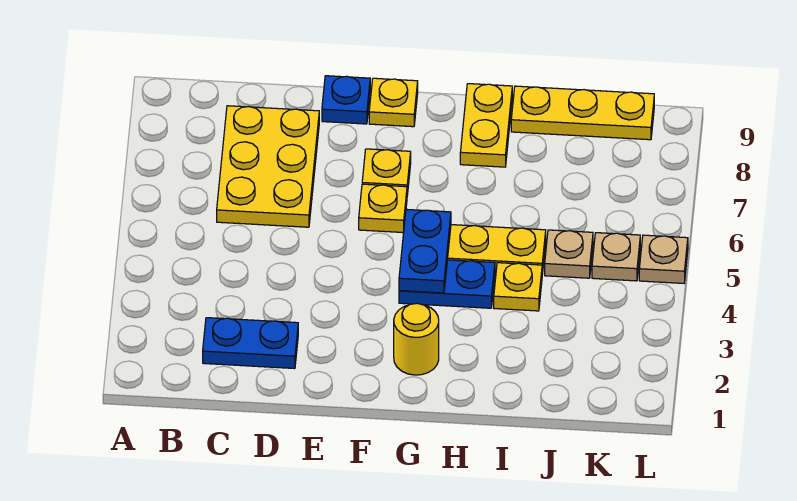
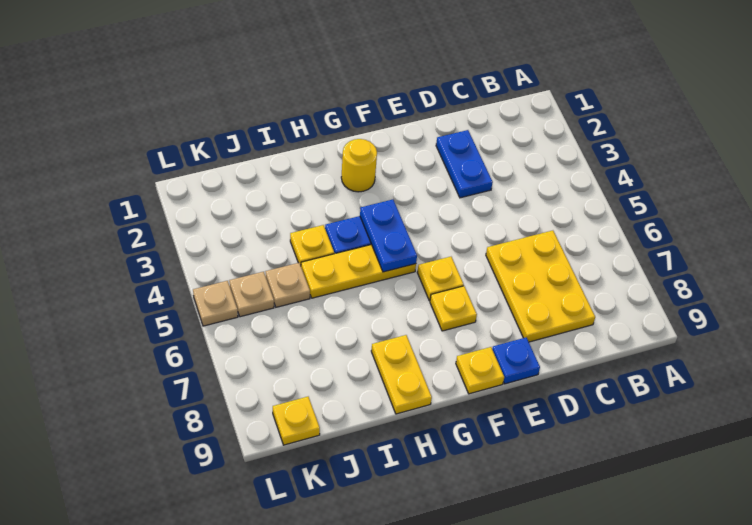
blue 1x2 plate [203,318,298,369] -> blue 1x2 plate turned to [436,130,493,198]
yellow 1x3 plate [511,86,654,140] -> yellow 1x1 plate [273,397,320,445]

